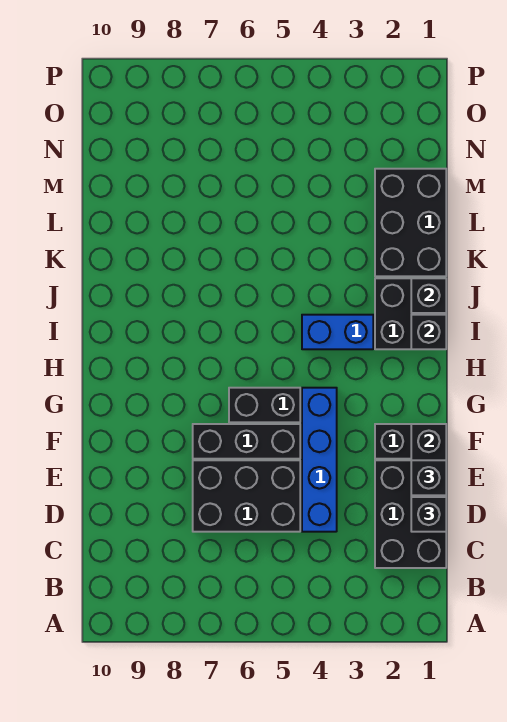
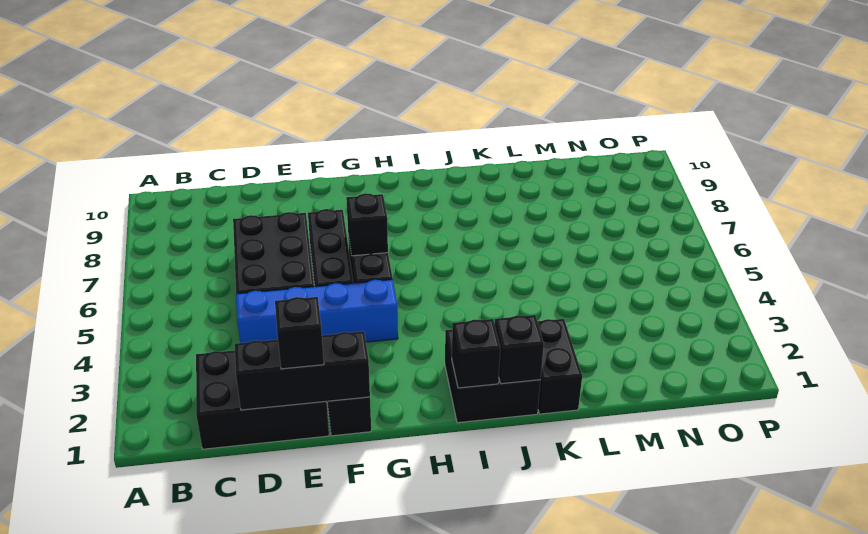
black 1x1 brick [411,497,446,532] -> black 1x1 brick moved to [346,193,388,256]
blue 1x2 brick [302,315,373,349] -> none
black 2x3 brick [375,169,446,276] -> black 1x2 brick [537,319,582,414]

